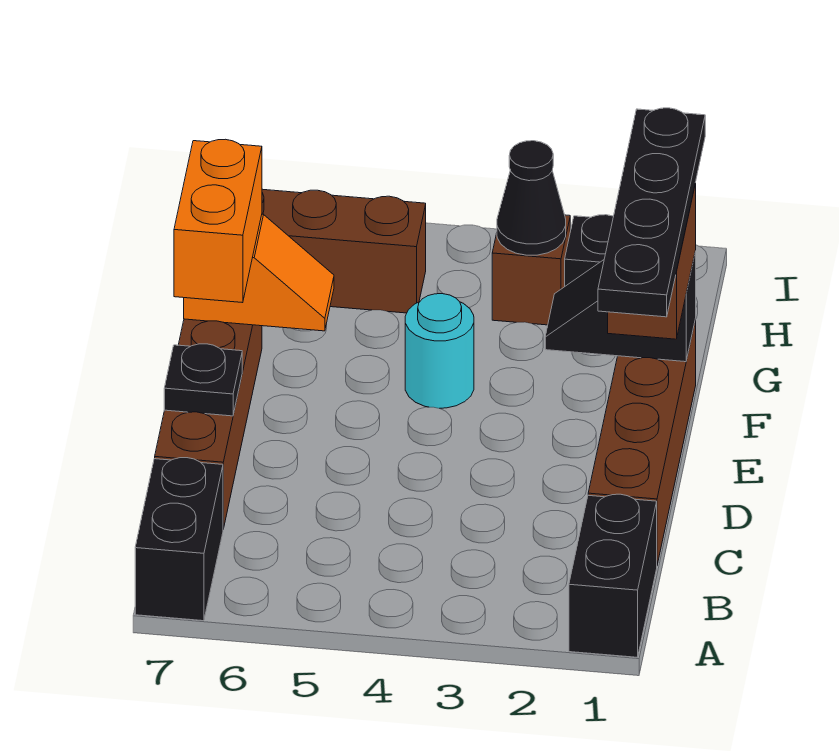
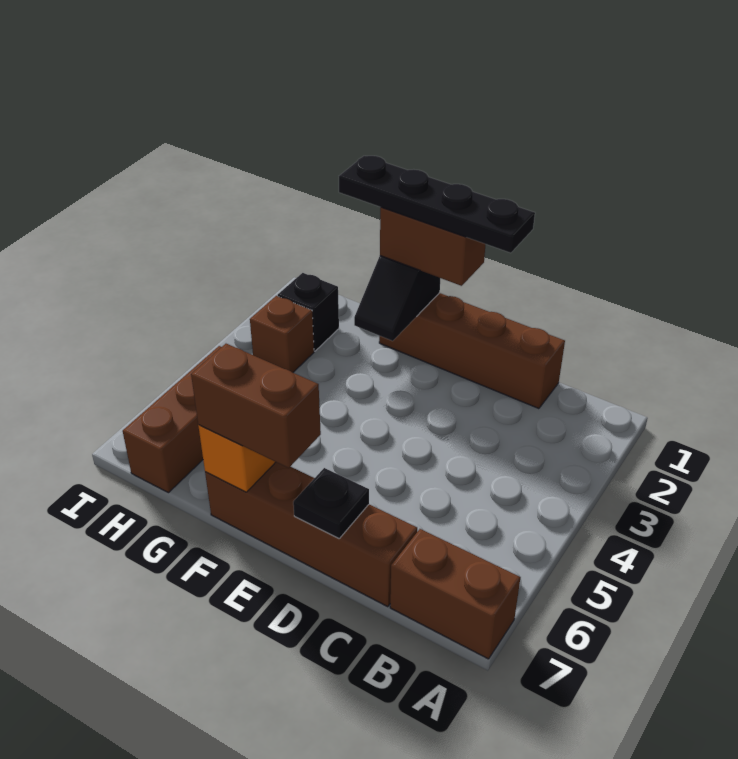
black 1x2 brick [569,494,657,657] -> none
black 1x2 brick [135,458,223,621] -> brown 1x2 brick [390,529,521,659]
orange 1x2 brick [174,139,262,303] -> brown 1x2 brick [191,344,321,468]
cyan 1x1 round brick [405,294,474,408] -> none
black 1x1 cone [497,141,566,255] -> none

